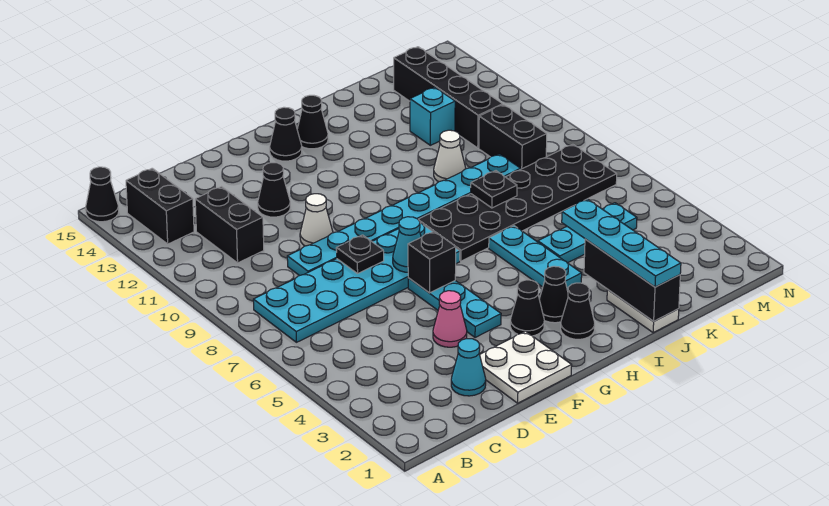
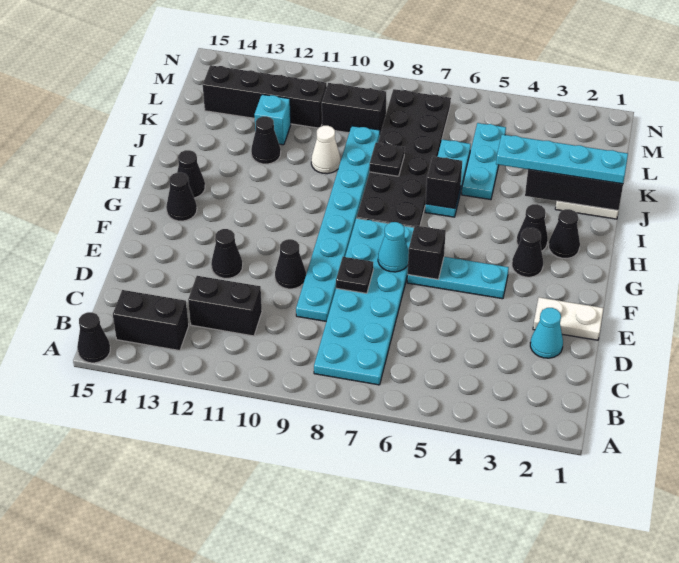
white 2x2 plate [480,331,572,403] -> white 1x2 plate [533,297,603,340]
pink 1x1 cone [433,291,467,347] -> none
white 1x1 cone [300,194,333,246] -> black 1x1 cone [275,239,306,289]
cyan 1x3 plate [489,226,582,291] -> cyan 1x3 plate turned to [425,139,471,217]
none -> black 1x1 brick [425,156,462,209]
none -> black 1x1 cone [251,116,281,164]

